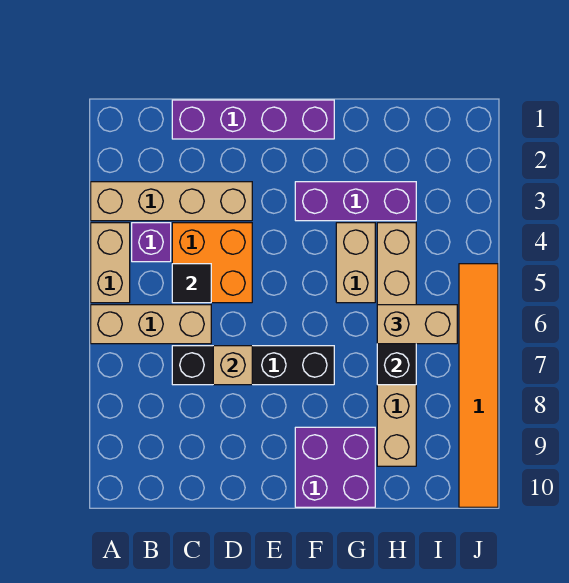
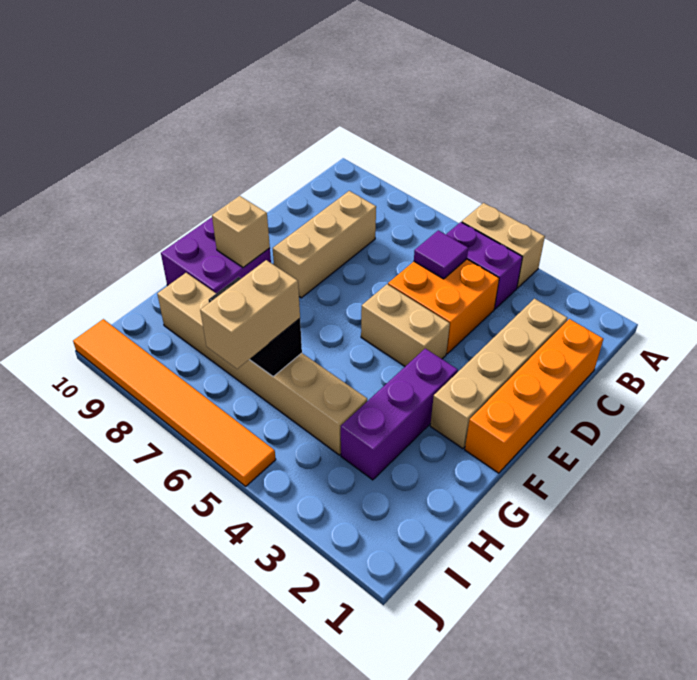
tan 1x4 brick [91,182,252,221] -> tan 1x4 brick moved to [430,299,567,449]
tan 1x3 brick [91,305,211,344] -> tan 1x3 brick moved to [273,191,376,298]
purple 1x1 brick [132,223,171,262] -> purple 1x2 brick [446,222,522,309]
purple 1x4 brick [172,100,334,139] -> orange 1x4 brick [465,319,603,473]
black 1x1 tile [172,264,211,303] -> purple 1x1 tile [414,230,468,279]
black 1x4 brick [172,346,334,385] -> none
tan 1x1 brick [213,346,252,385] -> tan 1x1 brick moved to [212,196,270,268]
tan 1x2 brick [336,223,375,303] -> tan 1x2 brick moved to [361,284,450,366]

